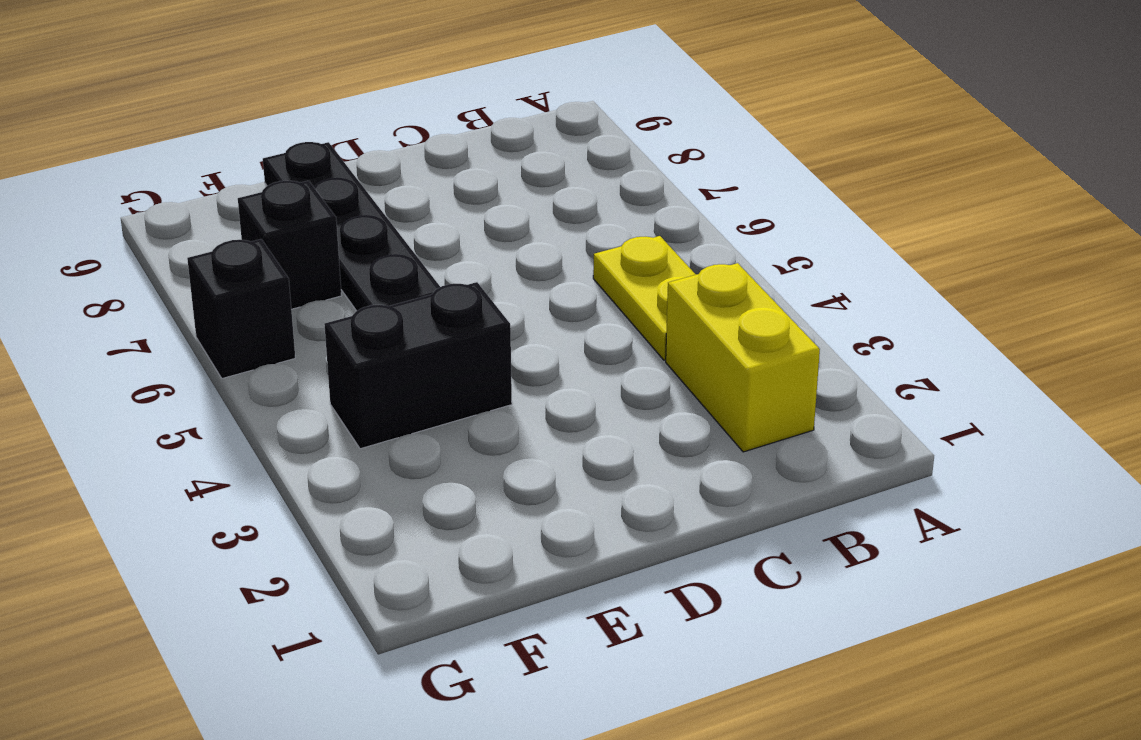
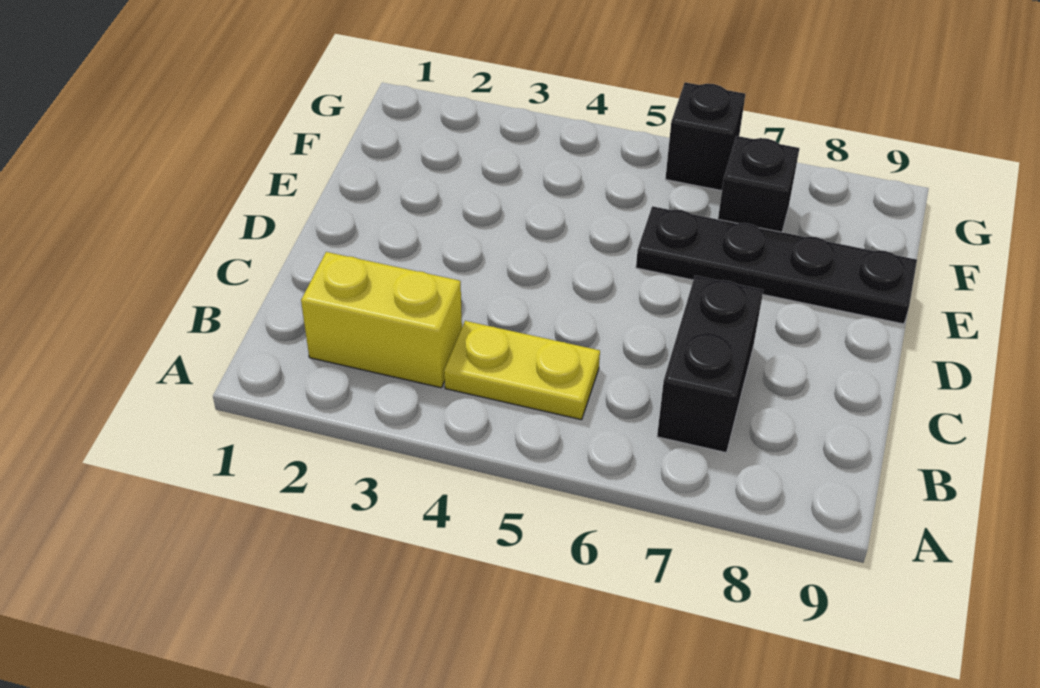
black 1x2 brick [324,282,512,449] -> black 1x2 brick moved to [657,276,763,453]

